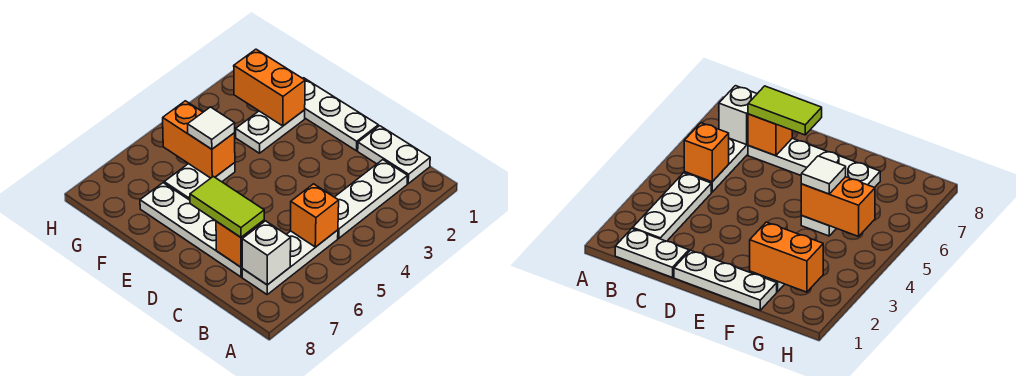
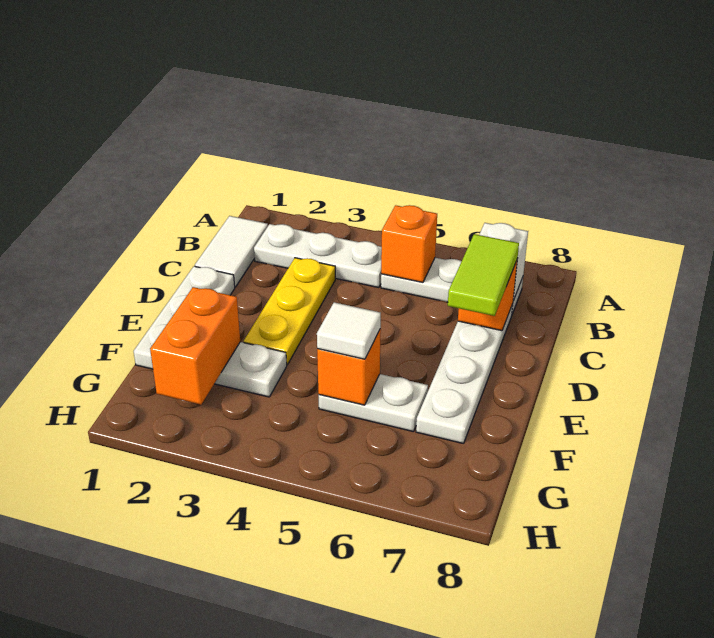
white 1x2 plate [358,126,430,184] -> white 1x2 tile [195,216,268,287]
none -> yellow 1x3 plate [244,258,335,365]
orange 1x2 brick [163,101,235,178] -> orange 1x1 brick [317,329,381,405]

